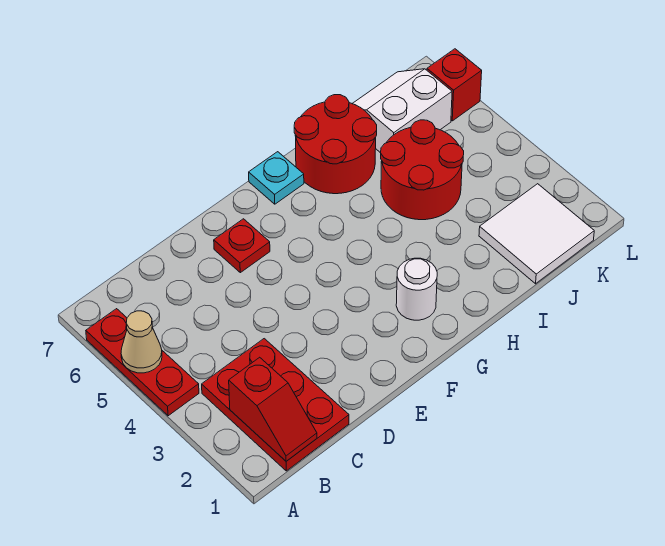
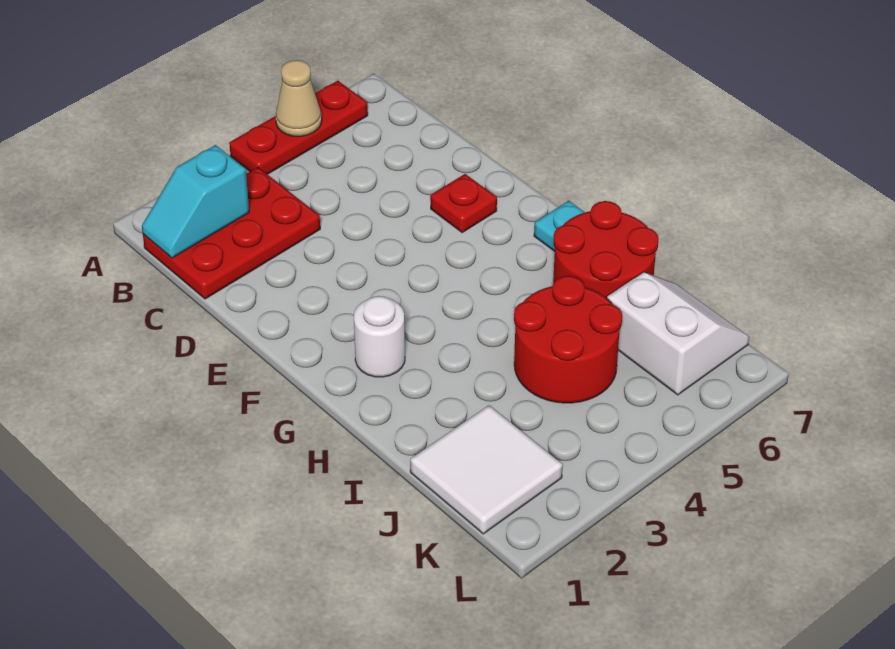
red 1x2 slope [229,357,317,461] -> cyan 1x2 slope [142,145,249,258]
red 1x1 brick [427,49,482,121] -> none

